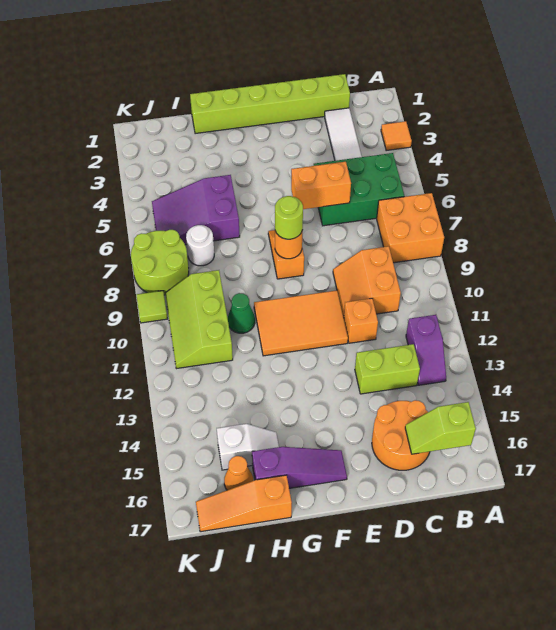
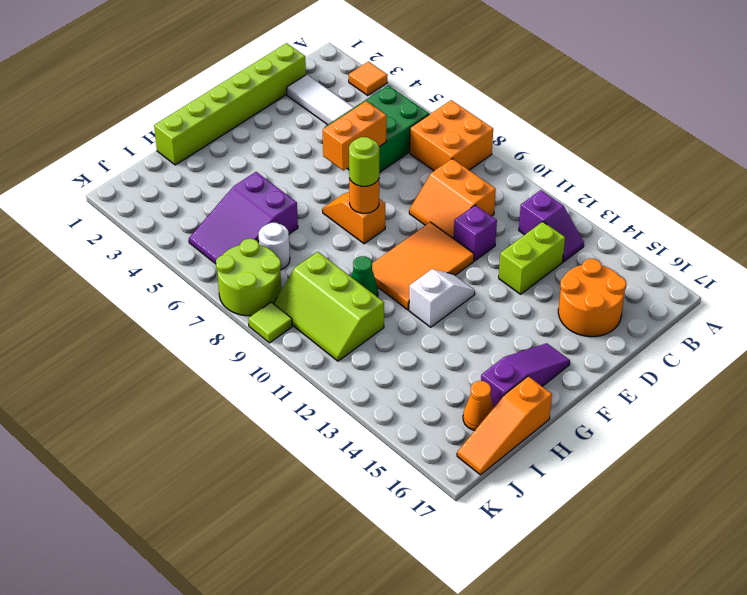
lime 1x2 slope [405,402,476,454] -> none
orange 1x1 brick [344,298,378,343] -> purple 1x1 brick [453,205,497,261]
white 1x2 slope [217,424,279,470] -> white 1x2 slope moved to [409,269,475,327]

